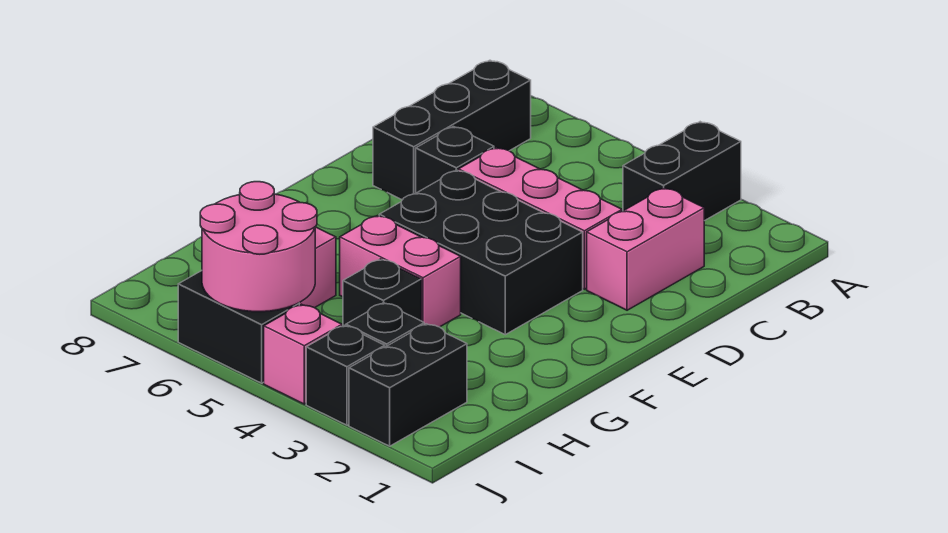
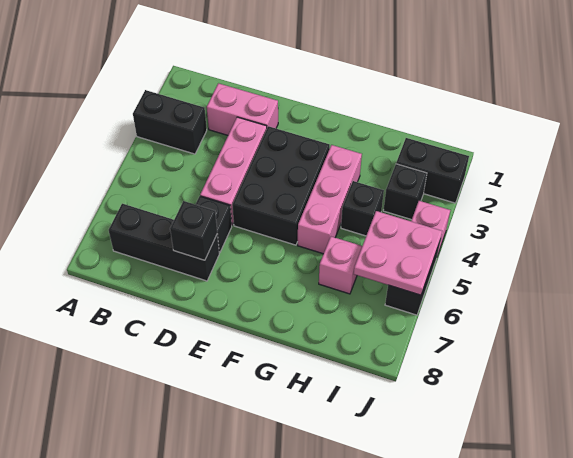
pink 1x2 brick [340,216,461,327] -> pink 1x3 brick [298,145,362,254]
pink 2x2 round brick [200,182,317,312] -> pink 2x2 plate [354,211,442,295]
black 1x1 brick [306,325,385,425] -> black 1x1 brick moved to [170,201,217,260]

